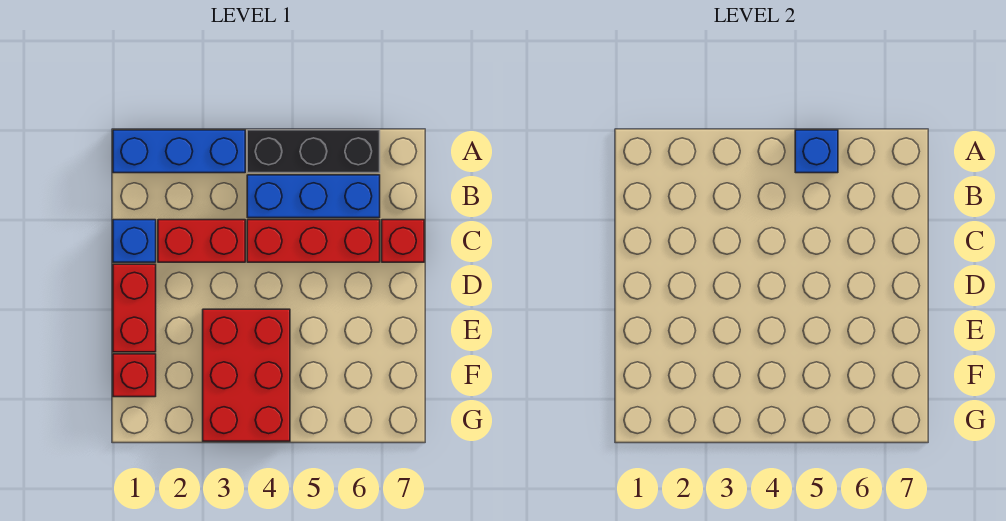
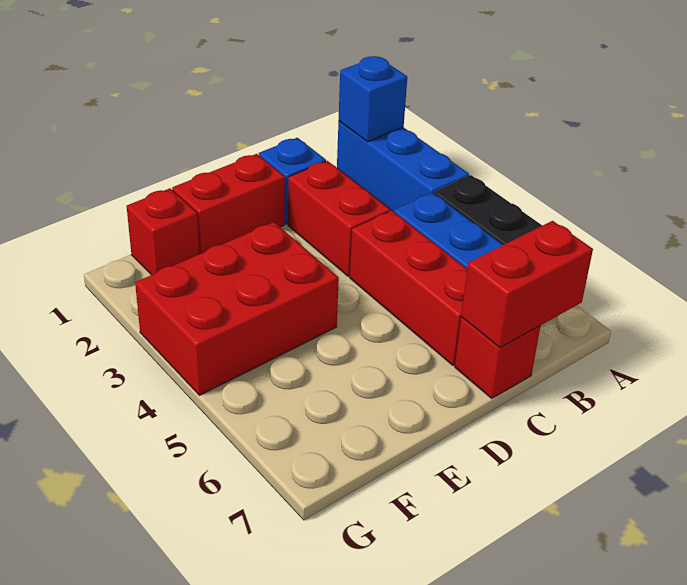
blue 1x1 brick [795,130,838,173] -> blue 1x1 brick moved to [339,56,407,142]
none -> red 1x2 brick [461,221,593,348]

